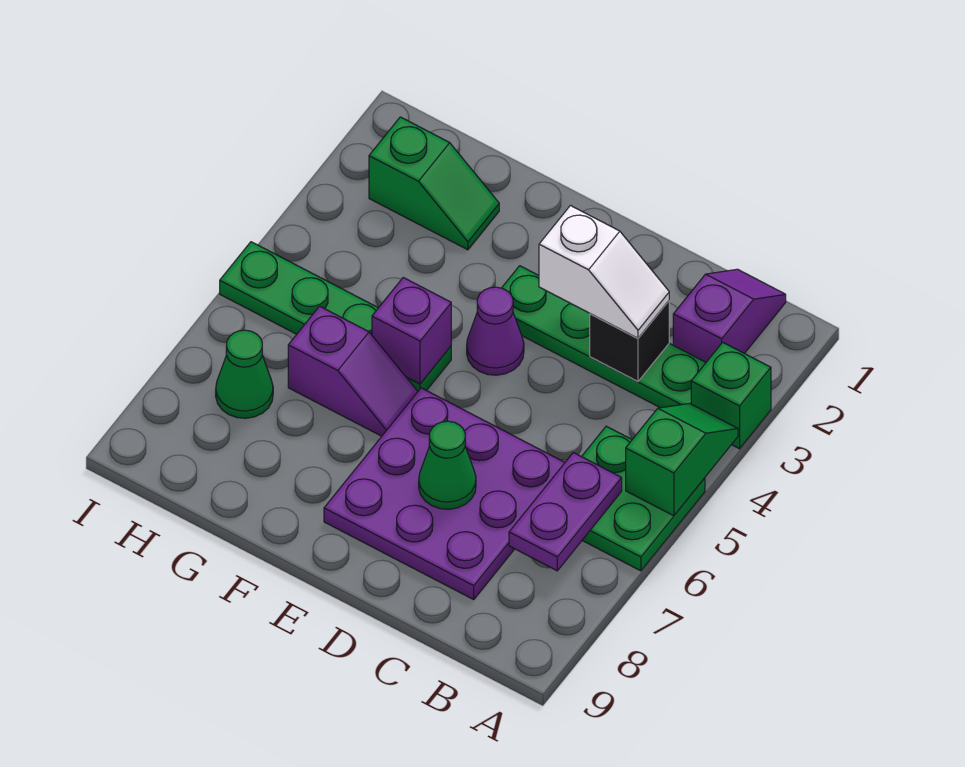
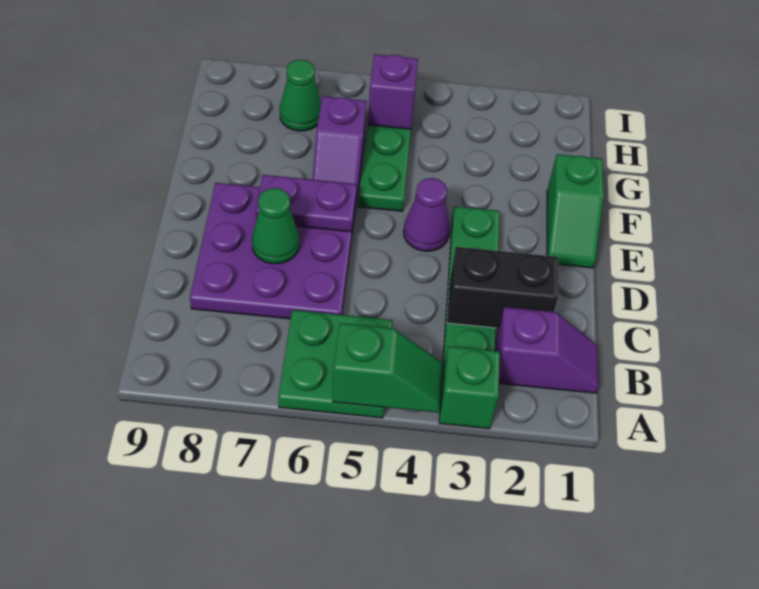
purple 1x2 plate [509,453,622,571] -> purple 1x2 plate moved to [256,175,357,232]
black 1x1 brick [590,301,669,381] -> black 1x2 brick [447,247,558,328]
white 1x2 slope [539,206,669,338] -> none
purple 1x1 brick [372,278,451,384] -> purple 1x1 brick moved to [368,54,418,129]
green 1x2 slope [369,117,499,250] -> green 1x2 slope moved to [547,154,604,268]

